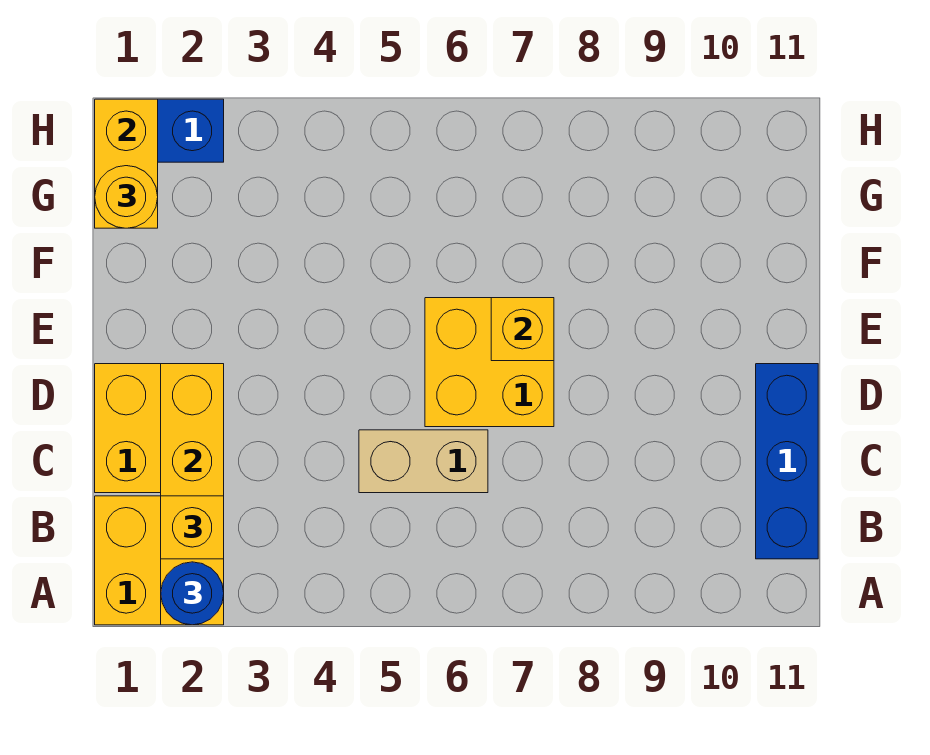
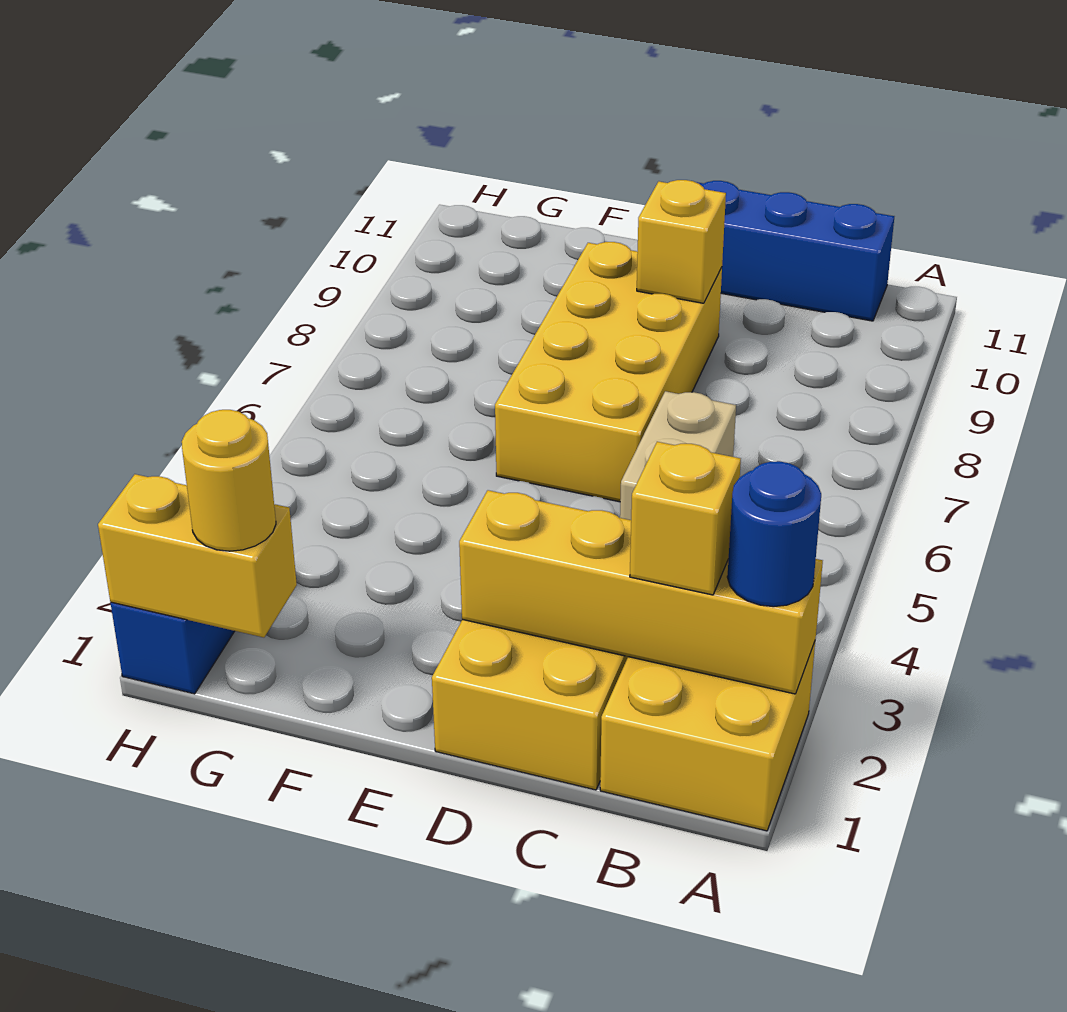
yellow 2x2 brick [425,298,554,427] -> yellow 2x4 brick [495,242,722,502]
yellow 1x1 brick [491,298,554,361] -> yellow 1x1 brick moved to [637,180,726,303]

